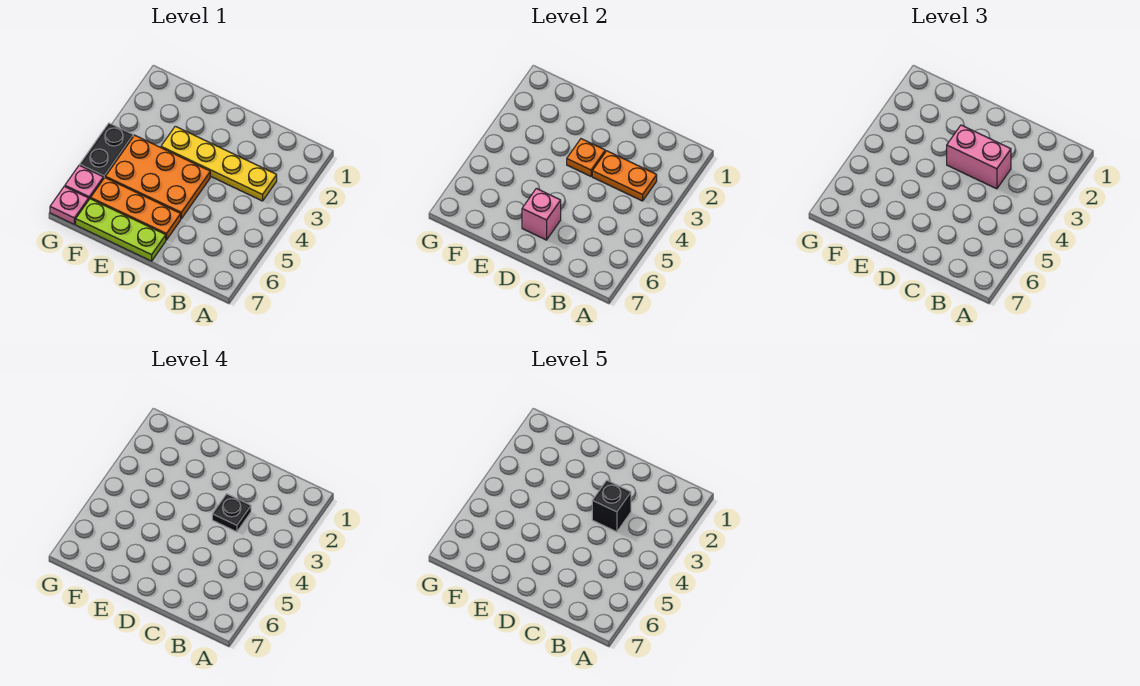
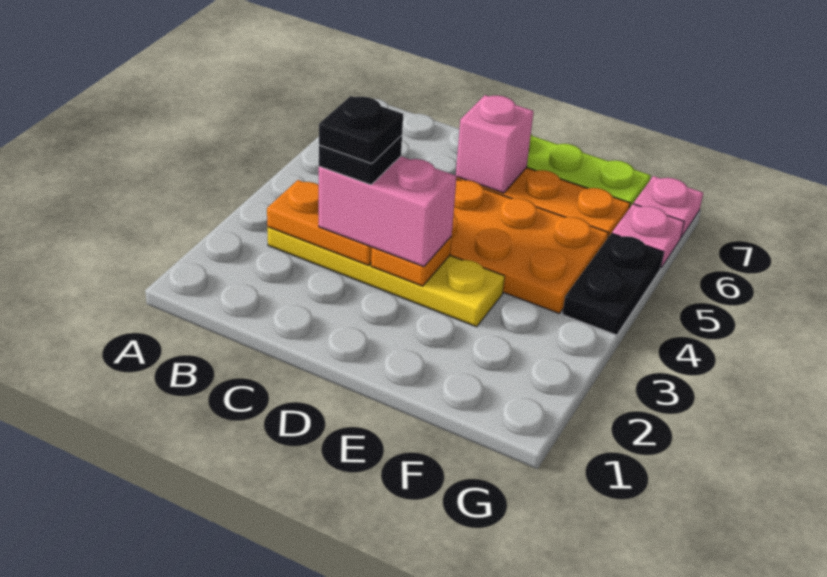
black 1x1 brick [592,480,631,532] -> black 1x1 plate [319,96,403,163]

